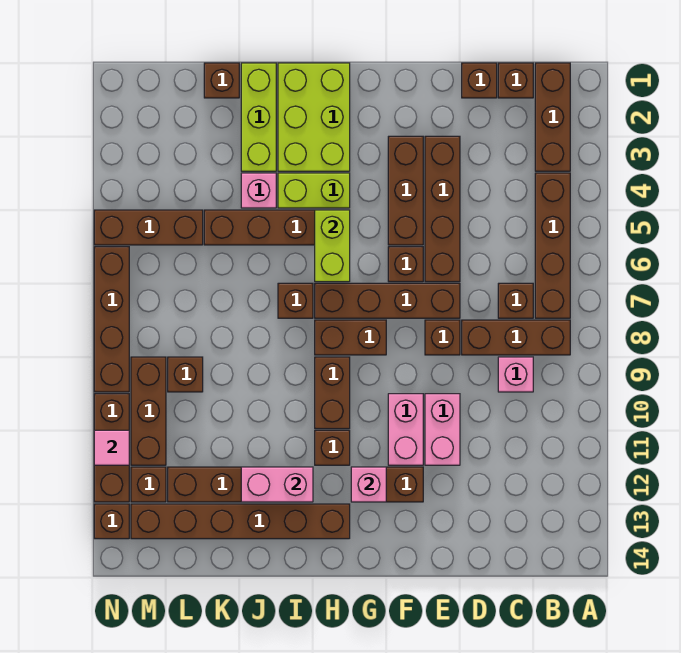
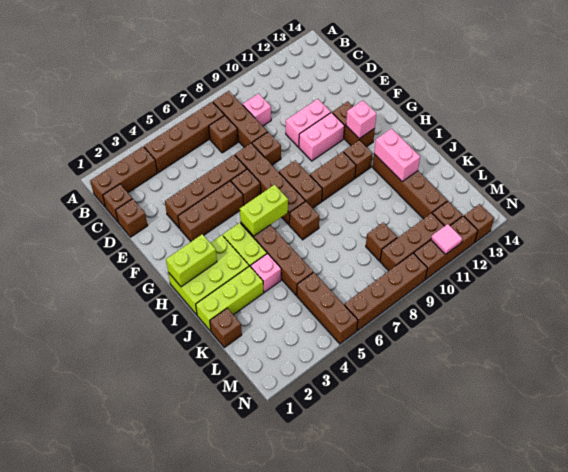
none -> lime 1x2 brick [166,234,217,287]
brown 1x6 brick [131,504,350,539] -> none

